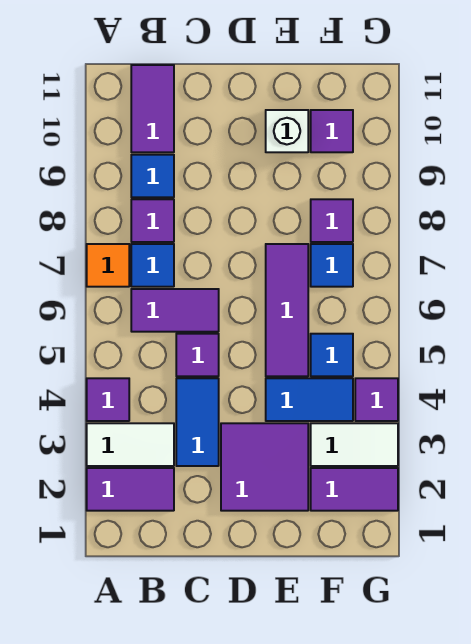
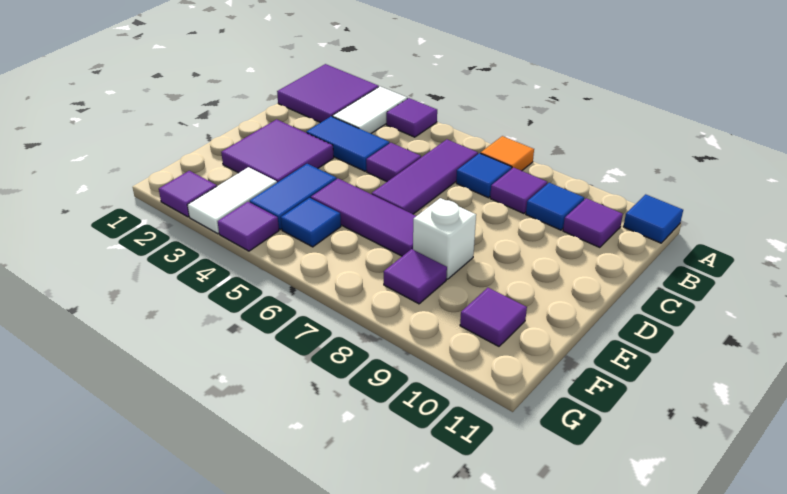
purple 1x2 tile [87,468,174,511] -> purple 2x2 tile [277,64,379,123]
purple 1x2 tile [131,289,219,332] -> purple 1x3 tile [372,139,478,214]
purple 1x2 tile [131,65,174,152] -> purple 1x1 tile [563,198,623,247]
white 1x1 brick [266,110,308,152] -> white 1x1 brick moved to [413,198,476,279]
purple 1x2 tile [311,468,398,511] -> purple 1x1 tile [159,171,217,217]
blue 1x1 tile [311,244,353,287] -> blue 1x1 tile moved to [623,194,683,243]

